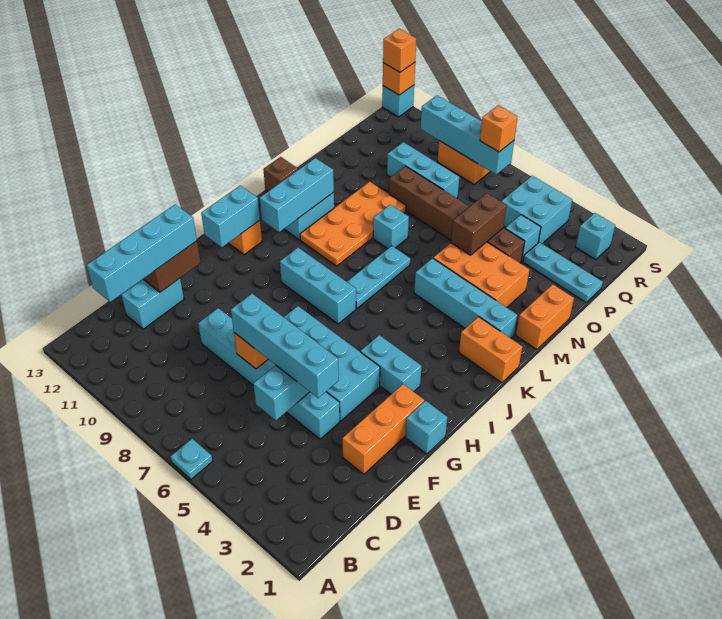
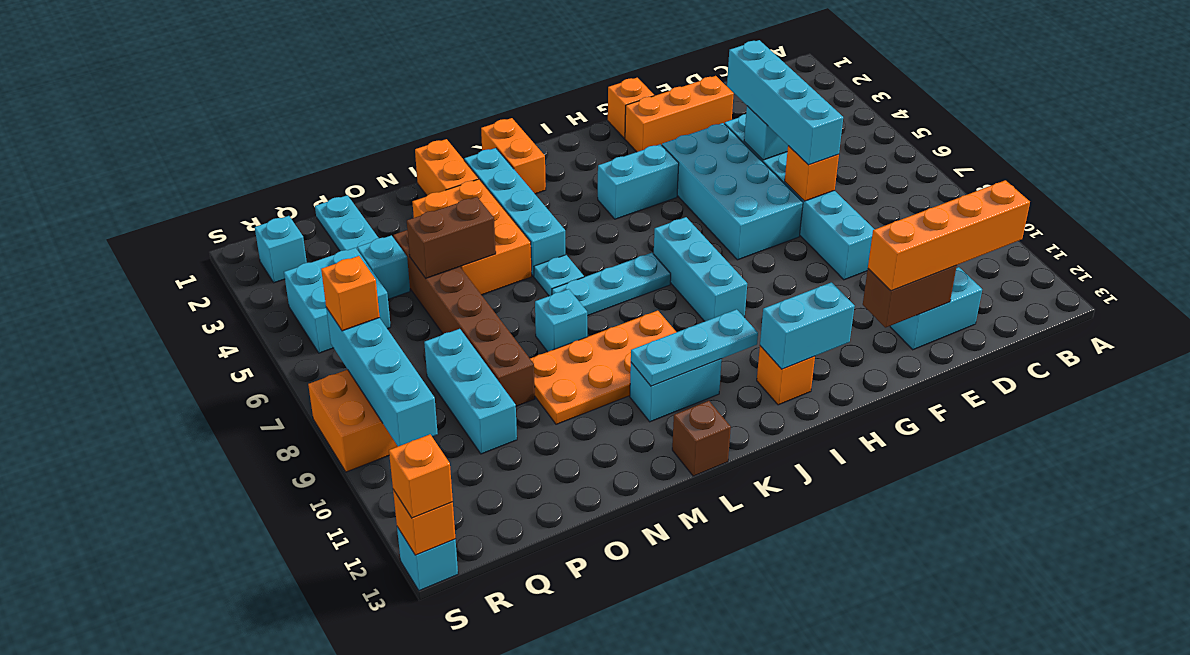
cyan 1x1 plate [171,439,213,479] -> cyan 1x1 plate moved to [534,255,584,296]
cyan 1x4 brick [86,204,197,302] -> orange 1x4 brick [868,180,1030,291]
cyan 1x1 brick [405,401,447,454] -> orange 1x1 brick [608,78,654,138]
cyan 1x2 brick [361,335,421,394] -> cyan 1x2 brick turned to [598,144,679,219]
cyan 1x3 brick [260,158,334,232] -> cyan 1x3 plate [631,309,758,386]
orange 1x2 brick [516,284,574,350] -> orange 1x2 brick turned to [415,139,478,195]

